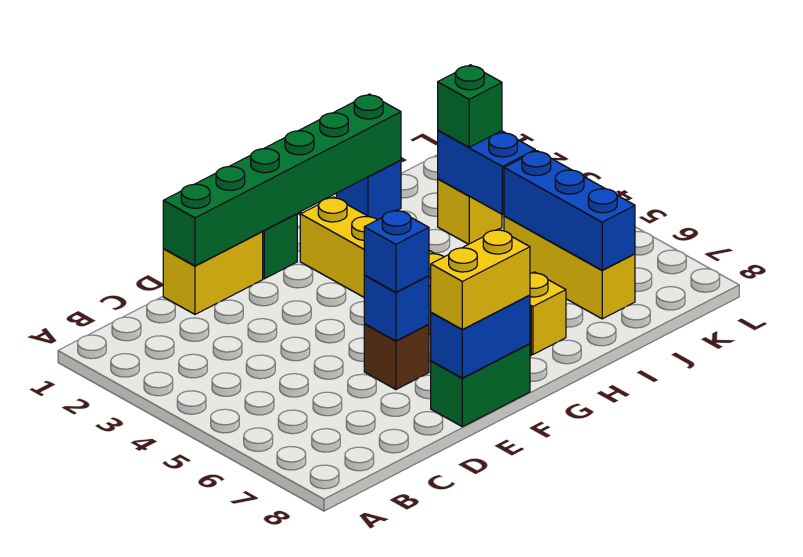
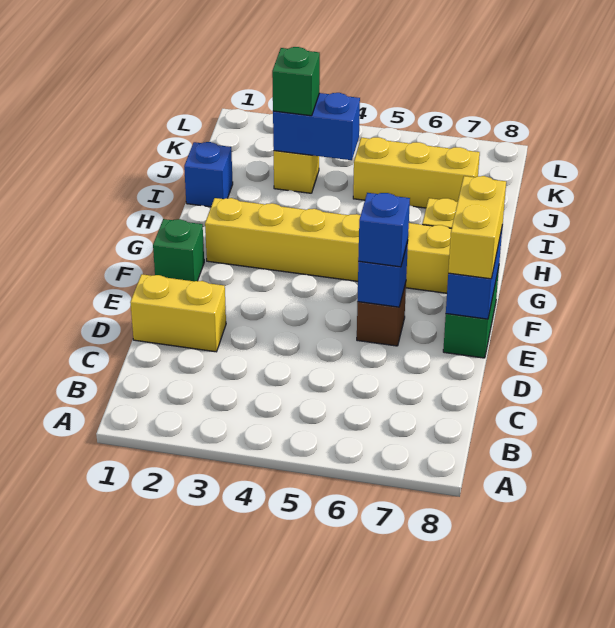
yellow 1x2 brick [163,232,263,314] -> yellow 1x2 brick turned to [130,274,226,352]
green 1x6 brick [163,94,401,266] -> none
blue 1x3 brick [504,151,635,270] -> none

